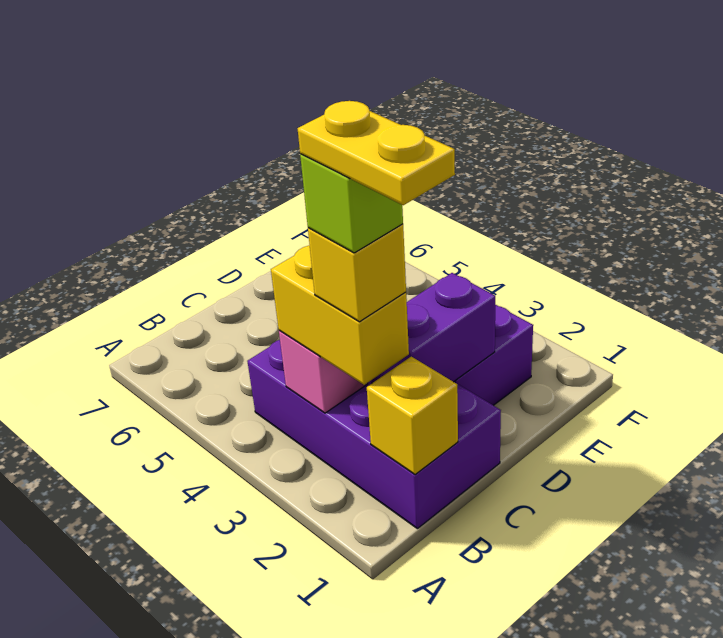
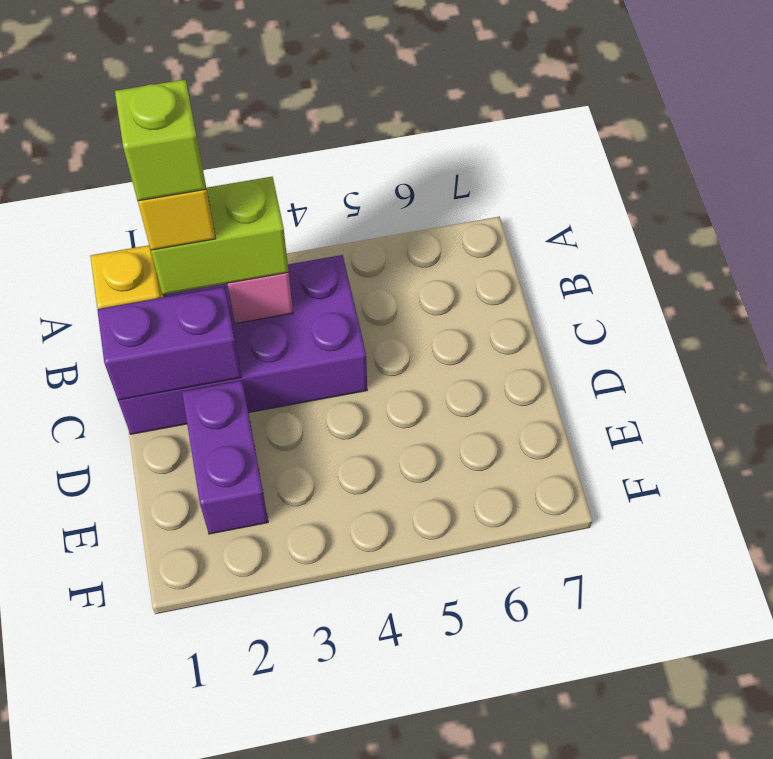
yellow 1x2 plate [297,101,455,205] -> none
yellow 1x2 brick [271,245,409,385] -> lime 1x2 brick [151,177,289,294]
purple 1x2 brick [372,273,495,383] -> purple 1x2 brick turned to [97,287,241,400]

